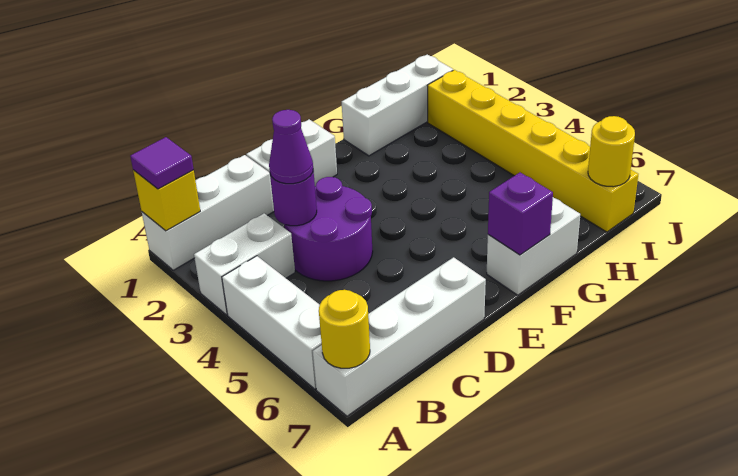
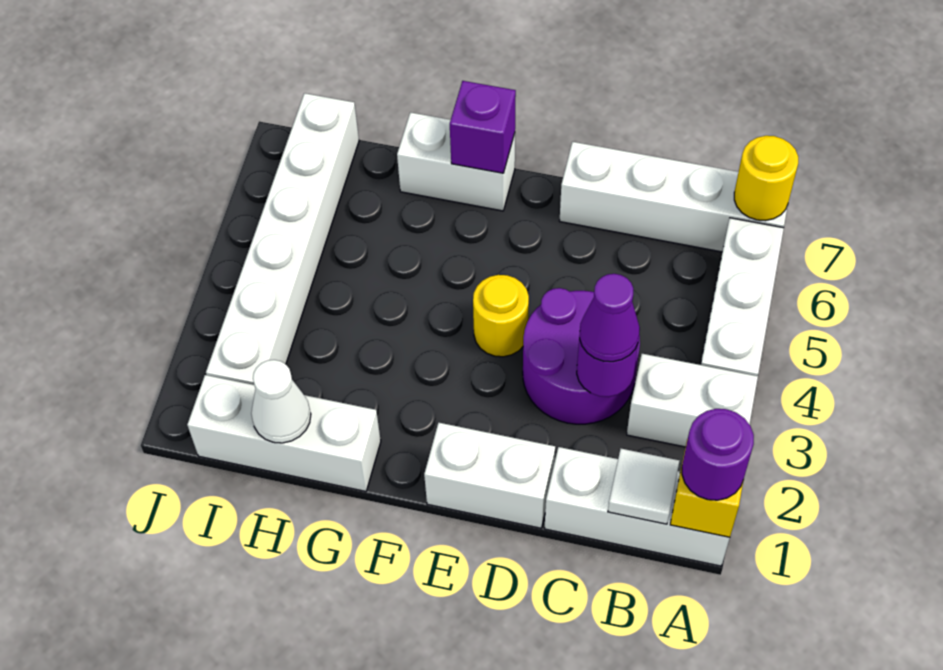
purple 1x1 tile [130,137,194,189] -> purple 1x1 round brick [682,409,754,500]
none -> white 1x1 tile [608,449,679,524]
none -> white 1x1 cone [251,360,311,443]
yellow 1x6 brick [427,70,638,232] -> white 1x6 brick [206,93,359,385]
yellow 1x1 round brick [588,116,635,187] -> yellow 1x1 round brick moved to [473,275,529,357]

